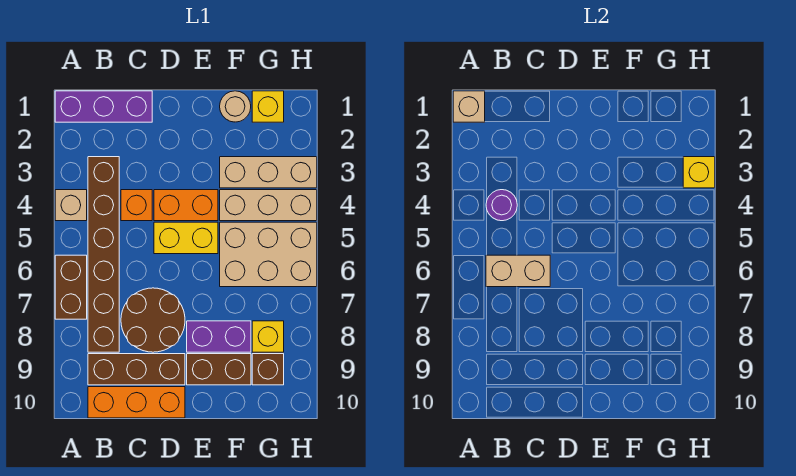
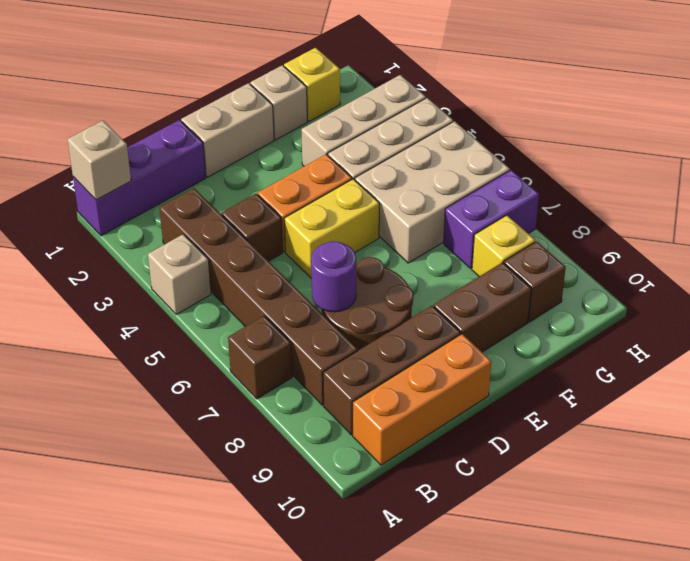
brown 1x2 brick [55,255,87,319] -> brown 1x1 brick [228,316,292,399]
purple 1x1 round brick [486,190,517,221] -> purple 1x1 round brick moved to [311,241,356,312]
tan 1x2 brick [486,255,550,287] -> tan 1x2 brick moved to [181,83,274,177]
orange 1x1 brick [121,190,152,221] -> brown 1x1 brick [222,194,283,261]
purple 1x2 brick [187,321,251,352] -> purple 1x2 brick moved to [444,170,539,268]
tan 1x1 round brick [220,91,251,122] -> tan 1x1 brick [250,65,307,140]
yellow 1x1 brick [683,157,715,188] -> none

